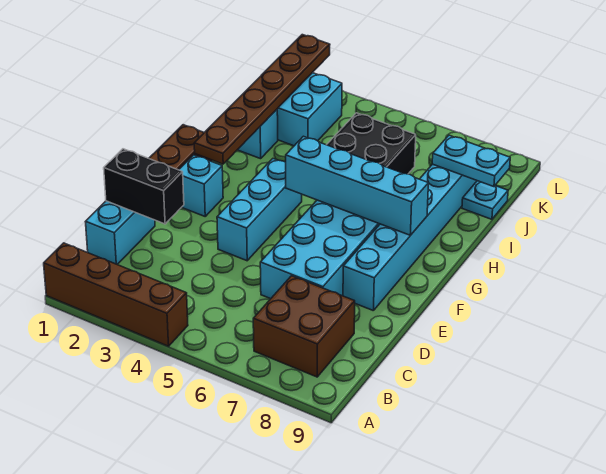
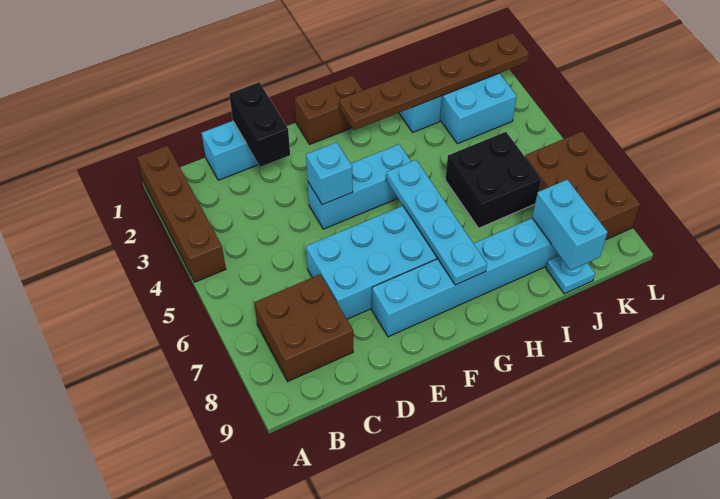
cyan 1x1 brick [179,155,223,216] -> cyan 1x1 brick moved to [306,142,353,205]
cyan 1x4 brick [286,136,428,235] -> cyan 1x4 plate [386,160,487,285]
cyan 1x2 plate [432,135,510,187] -> cyan 1x2 brick [532,180,608,270]
none -> brown 2x3 brick [525,131,640,240]

